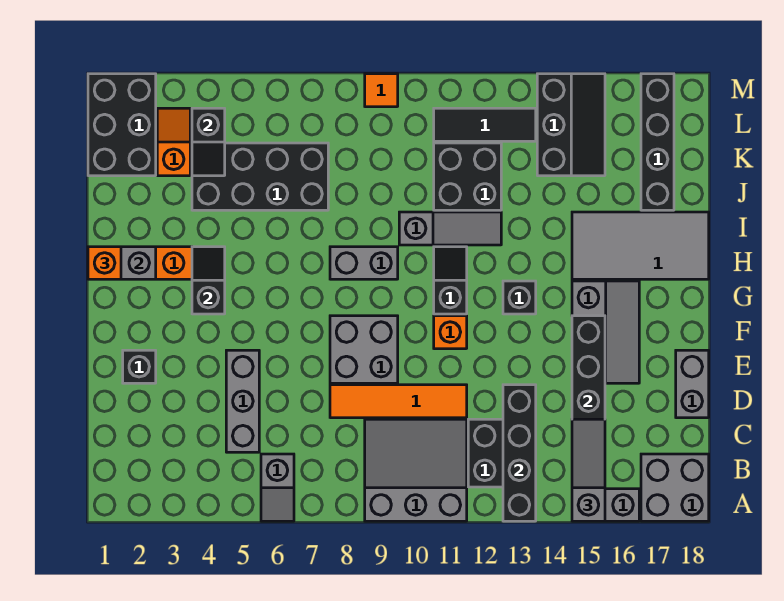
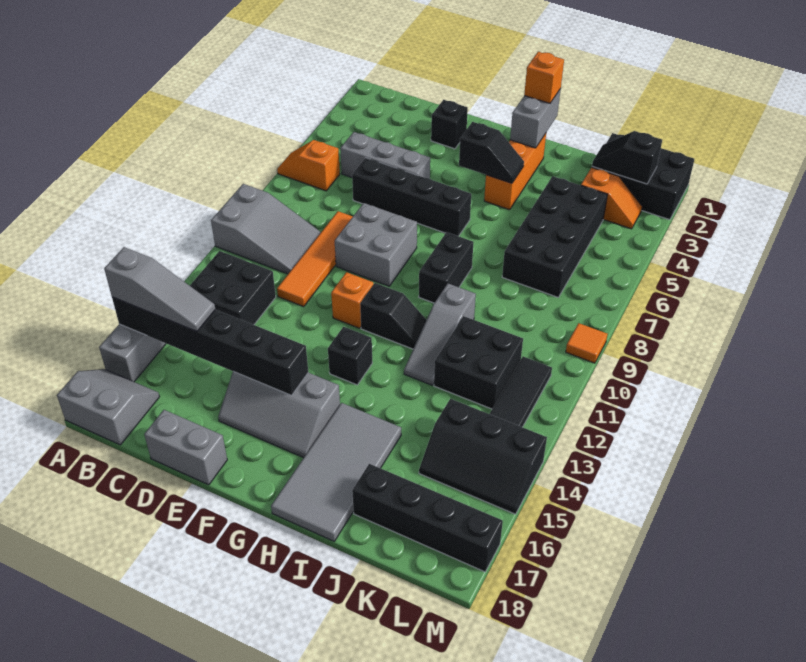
grey 1x2 slope [261,454,294,521] -> orange 1x2 slope [277,140,340,191]
grey 3x3 slope [365,419,467,521] -> grey 2x3 slope [211,184,321,274]
black 1x4 brick [503,385,536,521] -> black 1x4 brick moved to [352,158,471,236]
grey 2x2 brick [641,454,709,521] -> grey 2x2 slope [57,369,159,445]
grey 1x2 brick [330,247,398,279] -> black 1x2 brick [419,232,474,303]
black 1x2 slope [192,108,225,176] -> black 1x2 slope moved to [592,131,662,184]

